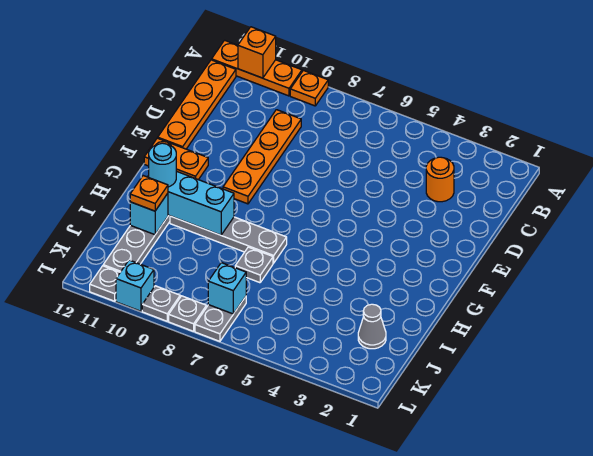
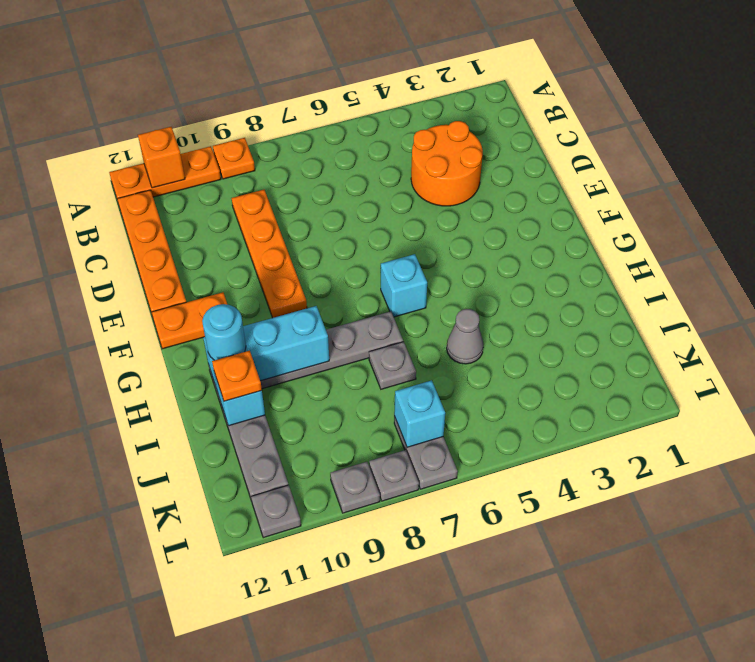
orange 1x1 round brick [426,157,454,202] -> orange 2x2 round brick [411,121,483,206]
grey 1x1 cone [358,304,386,349] -> grey 1x1 cone moved to [447,309,484,364]
cyan 1x1 brick [116,260,154,311] -> cyan 1x1 brick moved to [381,254,427,317]

